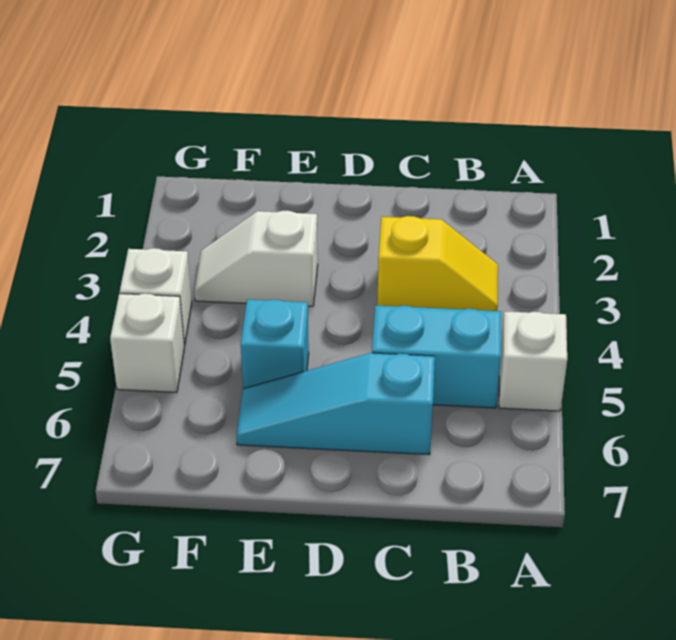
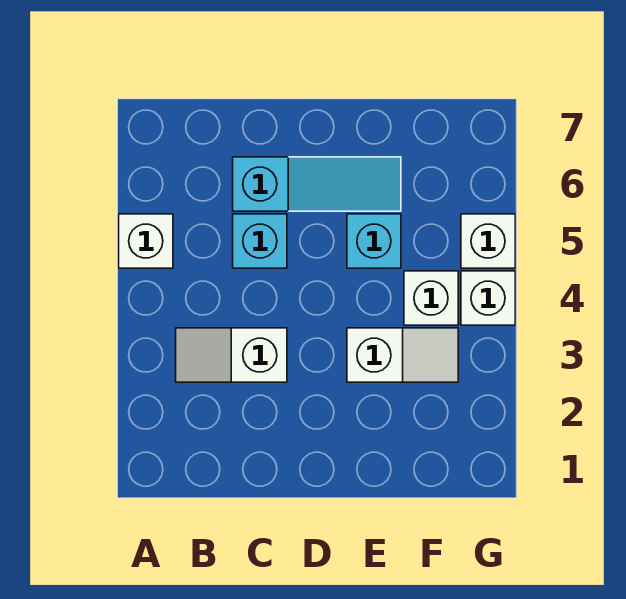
yellow 1x2 slope [377,216,498,311] -> white 1x2 slope [176,328,287,382]
cyan 1x2 brick [372,305,501,408] -> cyan 1x1 brick [233,214,287,268]
none -> white 1x1 brick [404,271,458,325]

